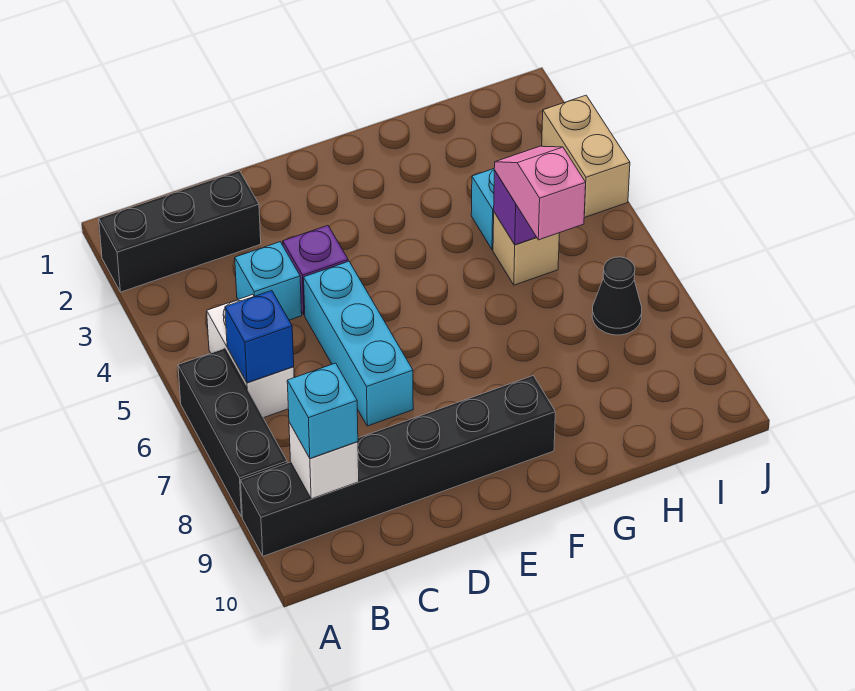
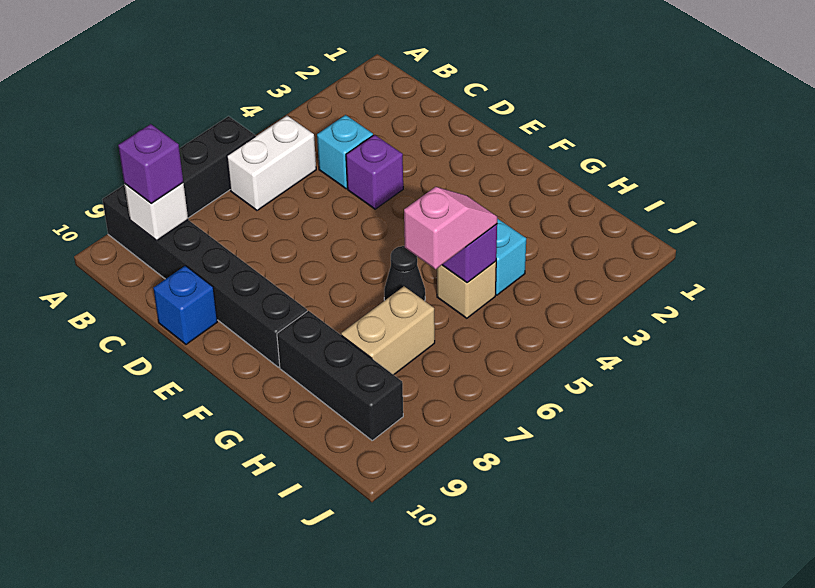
black 1x3 brick [99,171,261,292] -> black 1x3 brick moved to [277,311,403,440]
blue 1x1 brick [225,290,294,383] -> blue 1x1 brick moved to [153,266,217,344]
cyan 1x1 brick [287,363,358,458] -> purple 1x1 brick [118,124,183,204]
cyan 1x3 brick [304,261,413,426] -> none
black 1x1 cone [592,257,642,335] -> black 1x1 cone moved to [384,246,425,301]
tan 1x2 brick [542,95,630,218] -> tan 1x2 brick moved to [341,286,435,375]

